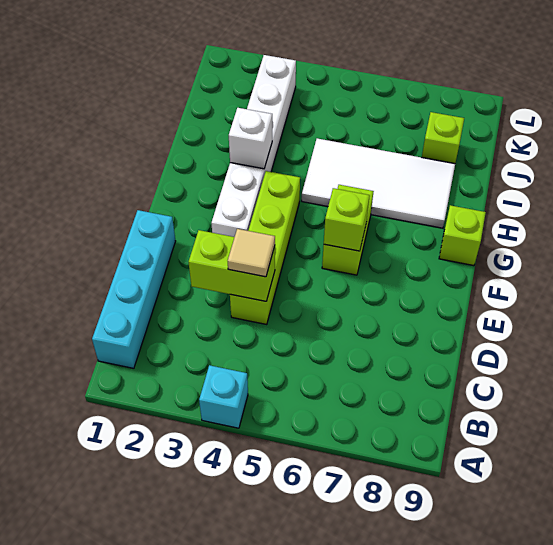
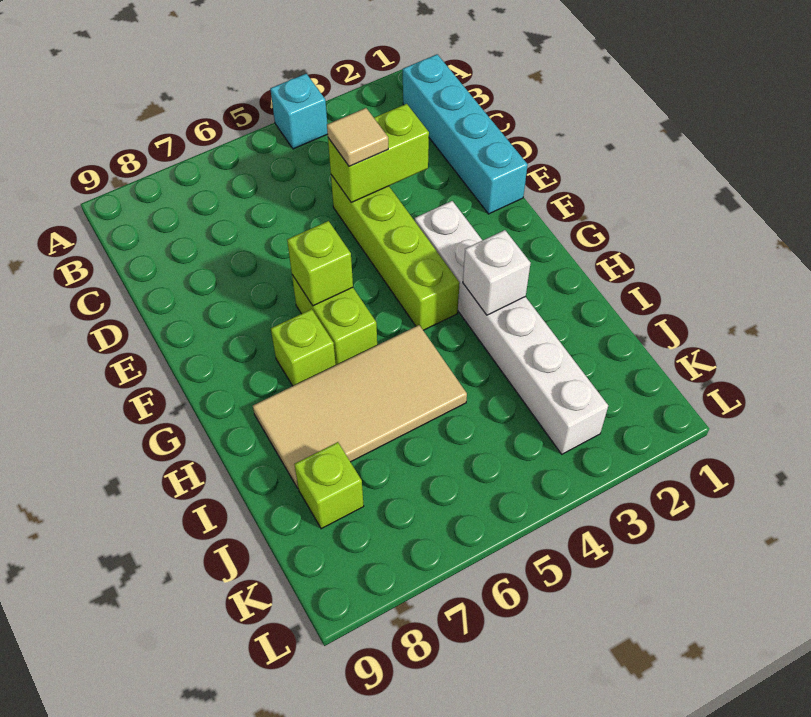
lime 1x1 brick [439,205,486,266] -> lime 1x1 brick moved to [271,309,336,386]
white 2x4 tile [302,138,455,228] -> tan 2x4 tile [253,325,467,488]

